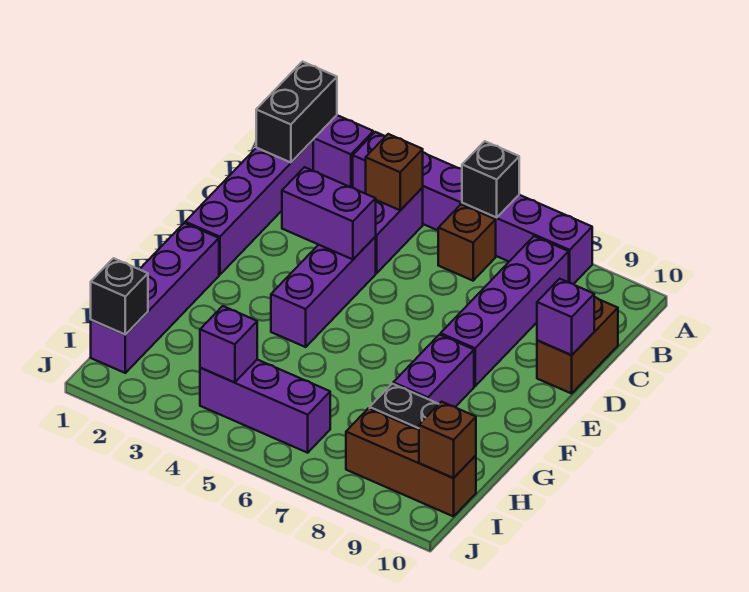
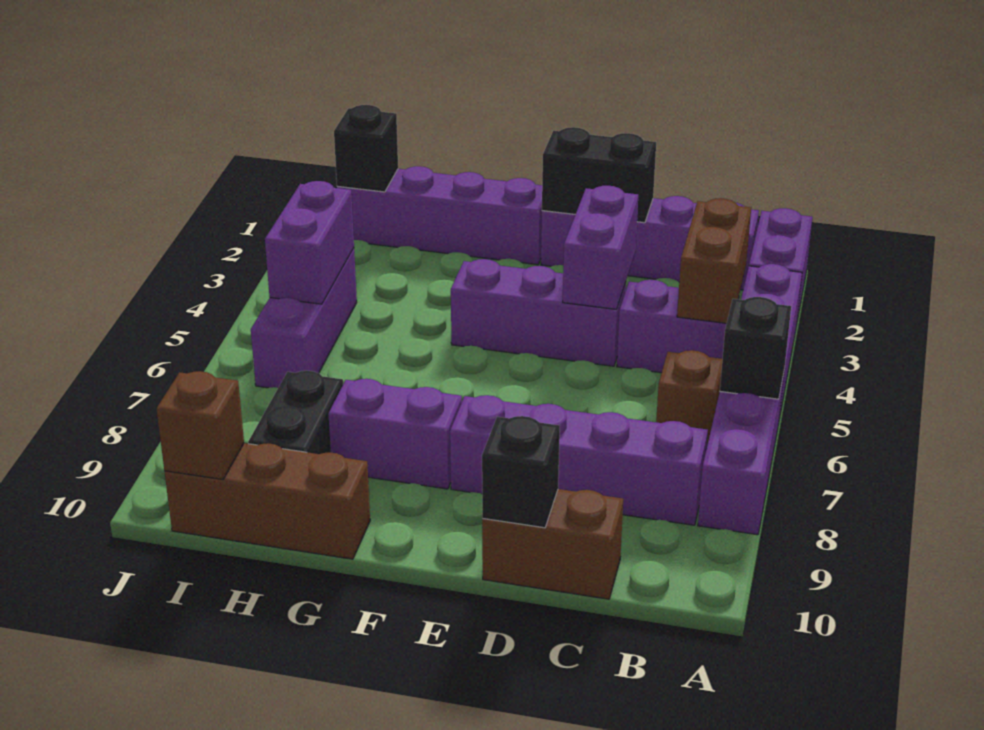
black 1x2 brick [256,62,337,163] -> black 1x2 brick moved to [542,127,656,223]
brown 1x1 brick [366,134,423,210] -> brown 1x2 brick [677,198,751,323]
purple 1x1 brick [537,279,594,355] -> black 1x1 brick [482,416,560,528]
purple 1x1 brick [200,306,257,383] -> purple 1x2 brick [265,181,354,304]
brown 1x3 brick [346,408,476,516] -> brown 1x3 brick turned to [164,443,370,559]

